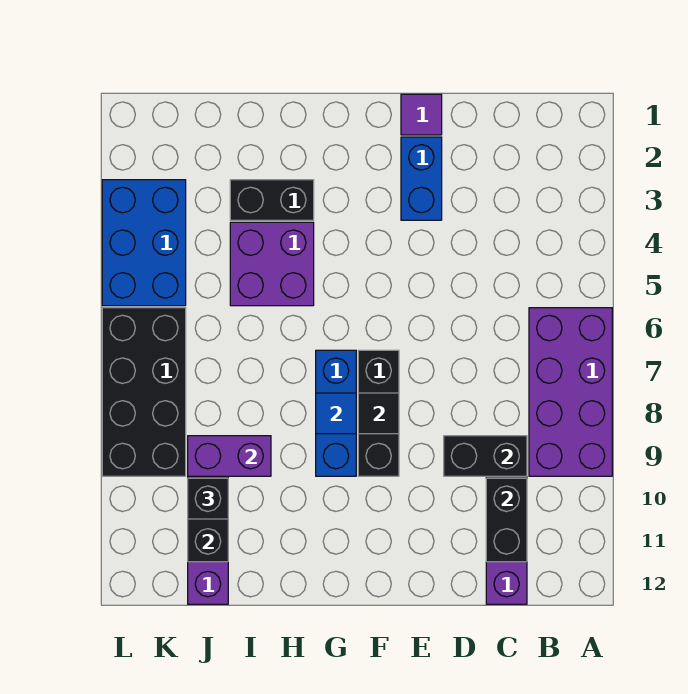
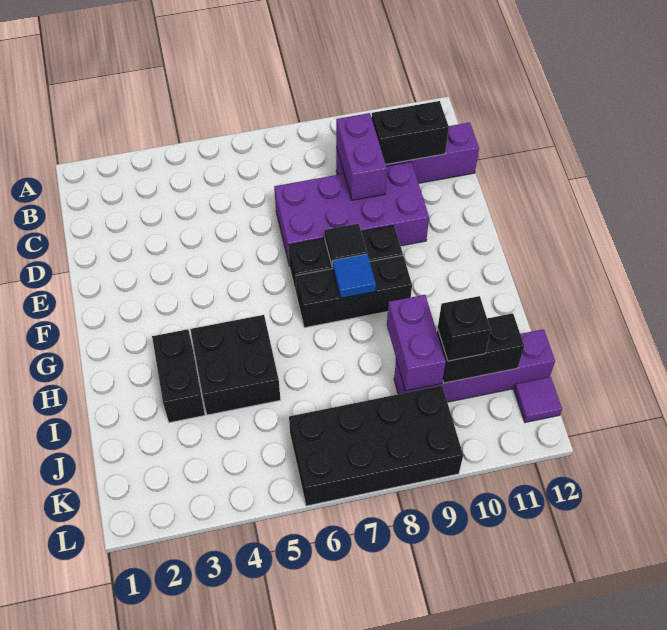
purple 2x4 brick [529,308,612,476] -> purple 2x4 brick moved to [274,162,429,266]
black 1x2 brick [444,436,527,476] -> purple 1x2 brick [336,113,387,200]
purple 1x1 tile [401,94,442,135] -> purple 1x1 tile moved to [514,377,562,423]
blue 1x2 brick [401,137,442,220] -> none
blue 1x3 brick [316,350,356,476] -> black 1x3 brick [296,255,412,328]
purple 2x2 brick [230,222,314,306] -> black 2x2 brick [190,315,281,415]
blue 2x3 brick [102,180,186,306] -> none

